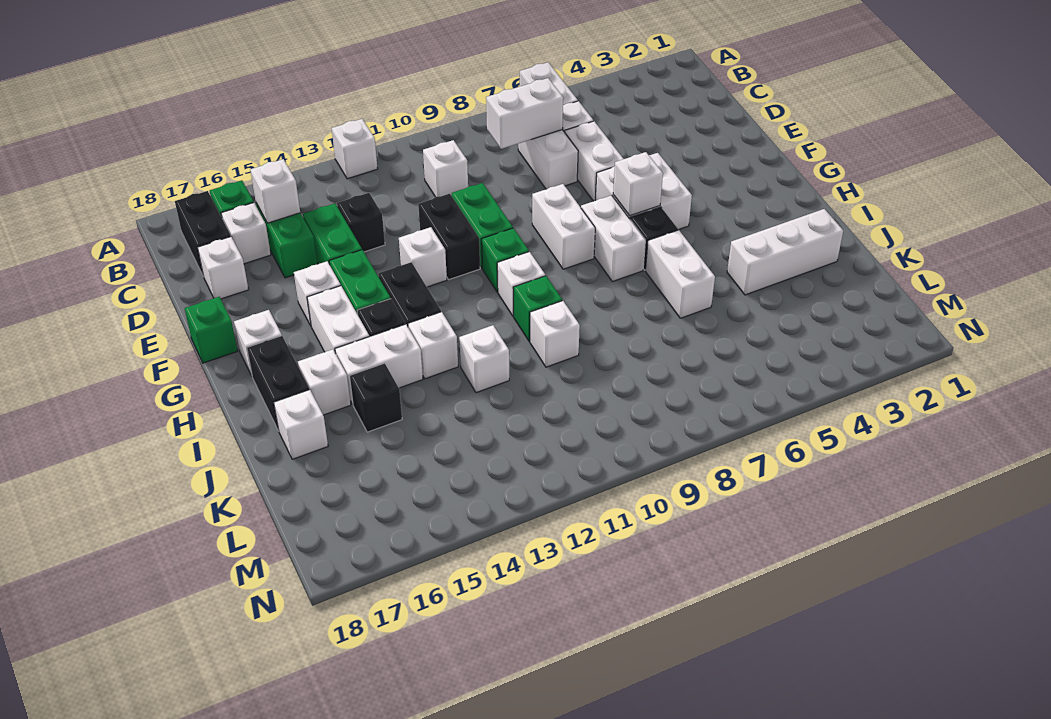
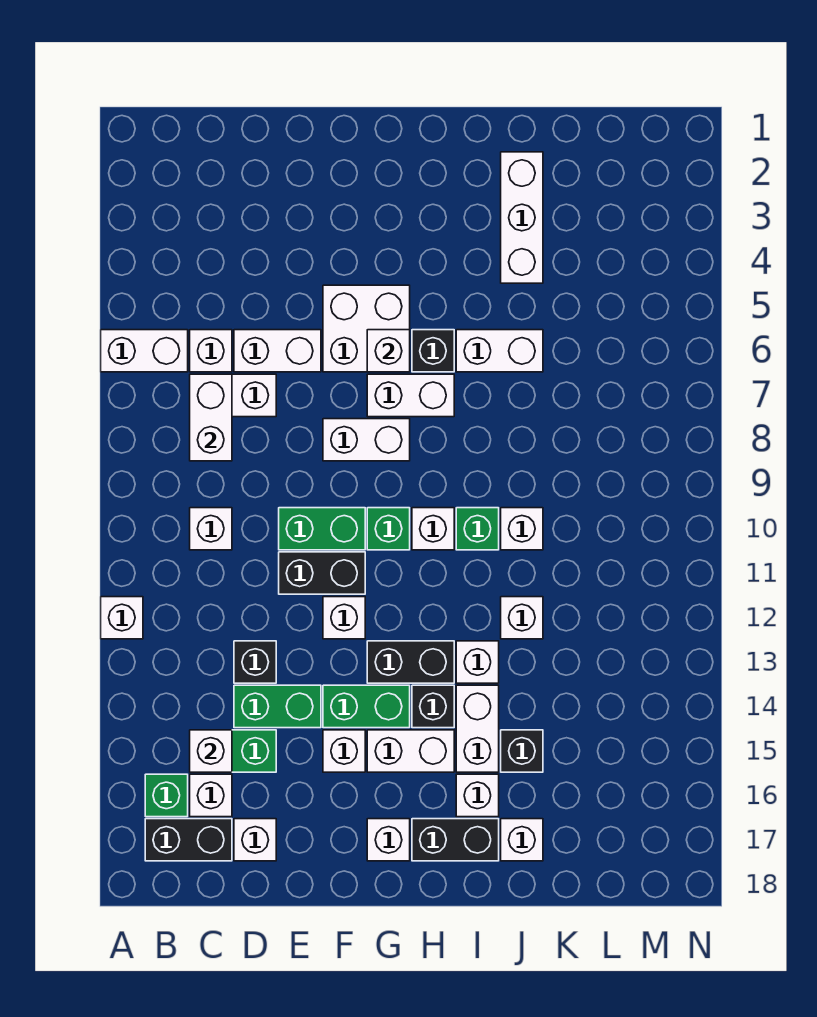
green 1x1 brick [185,297,237,363] -> none

